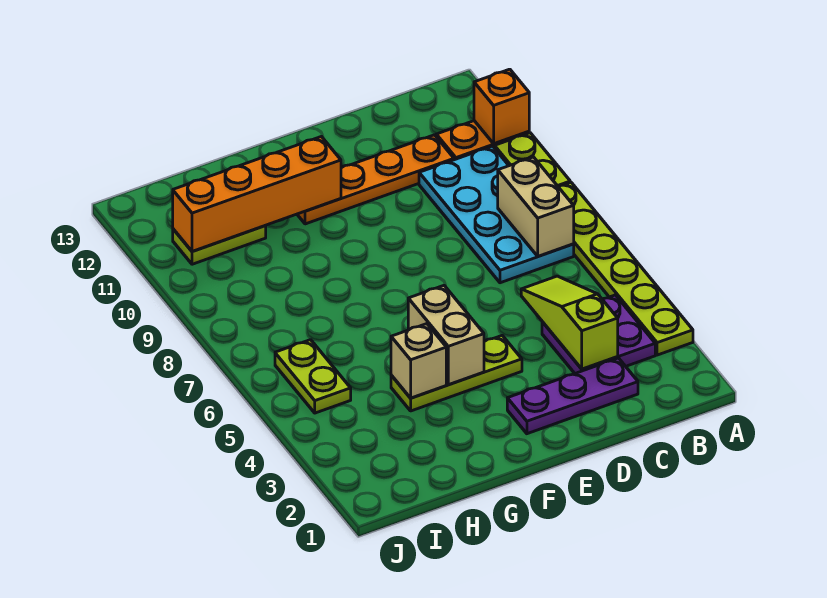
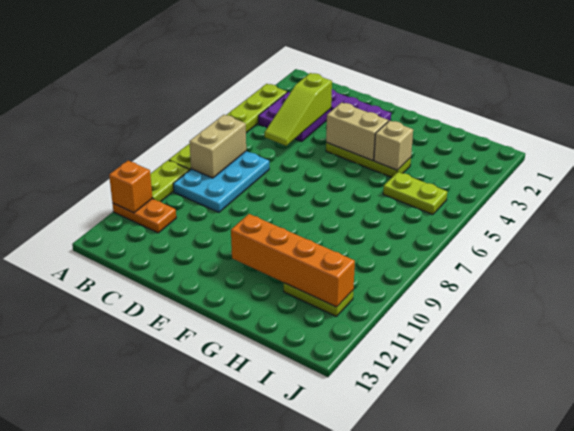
cyan 2x4 plate [419,146,574,283] -> cyan 2x3 plate [173,151,269,212]
orange 1x4 plate [297,135,454,224] -> none
tan 1x2 brick [408,286,484,385] -> tan 1x2 brick turned to [326,102,388,161]
lime 1x2 plate [275,340,351,413] -> lime 1x2 plate turned to [383,172,447,215]

